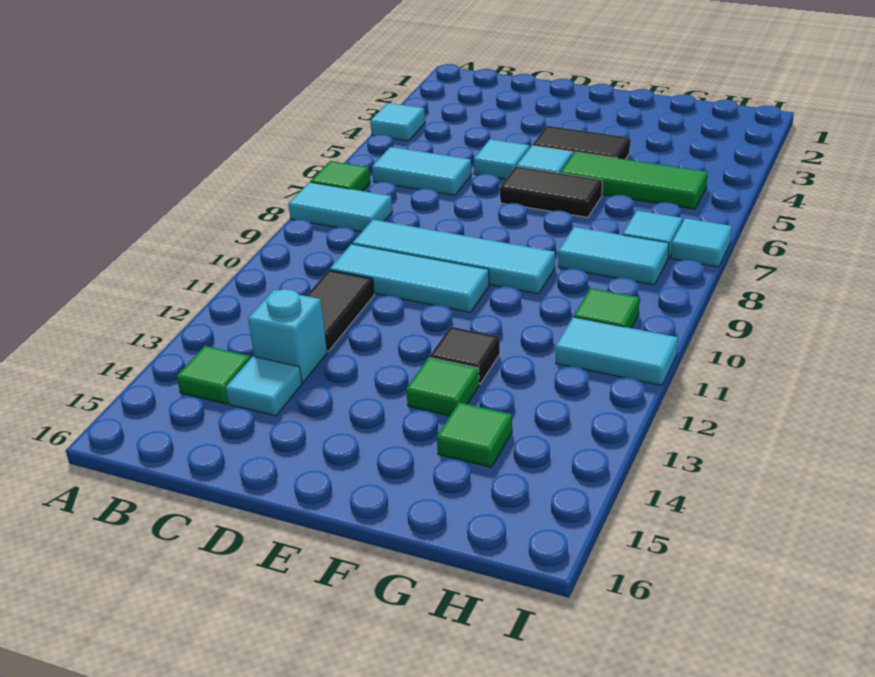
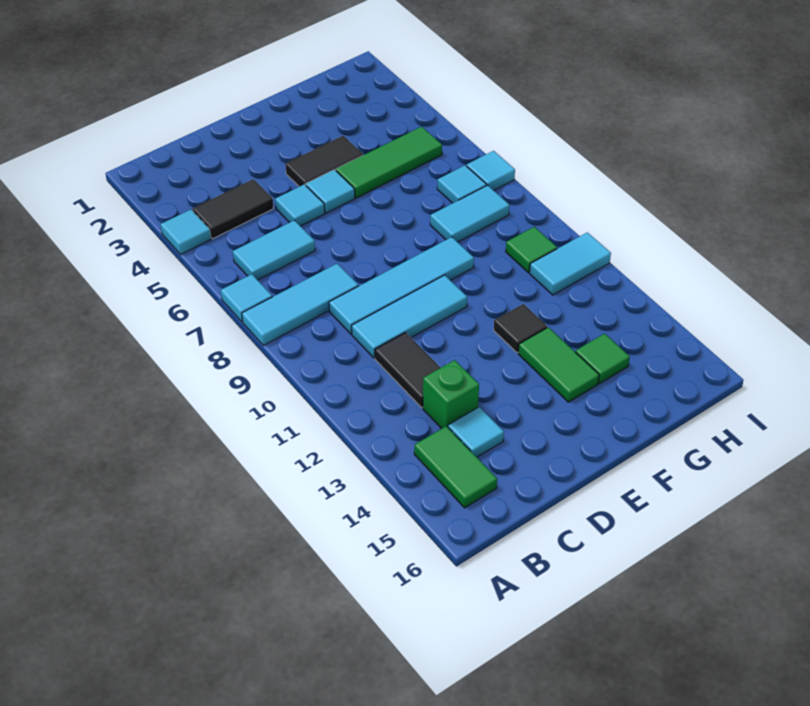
green 1x1 tile [310,161,370,191] -> cyan 1x1 tile [221,274,272,322]
cyan 1x2 tile [288,182,392,232] -> cyan 1x3 tile [242,264,358,345]
green 1x1 tile [177,346,251,404] -> green 1x2 tile [414,426,497,508]
cyan 1x1 brick [248,289,327,383] -> green 1x1 brick [423,360,479,429]
black 1x2 tile [500,166,602,217] -> black 1x2 tile moved to [193,179,274,238]
green 1x1 tile [406,357,479,416] -> green 1x2 tile [518,327,599,402]

